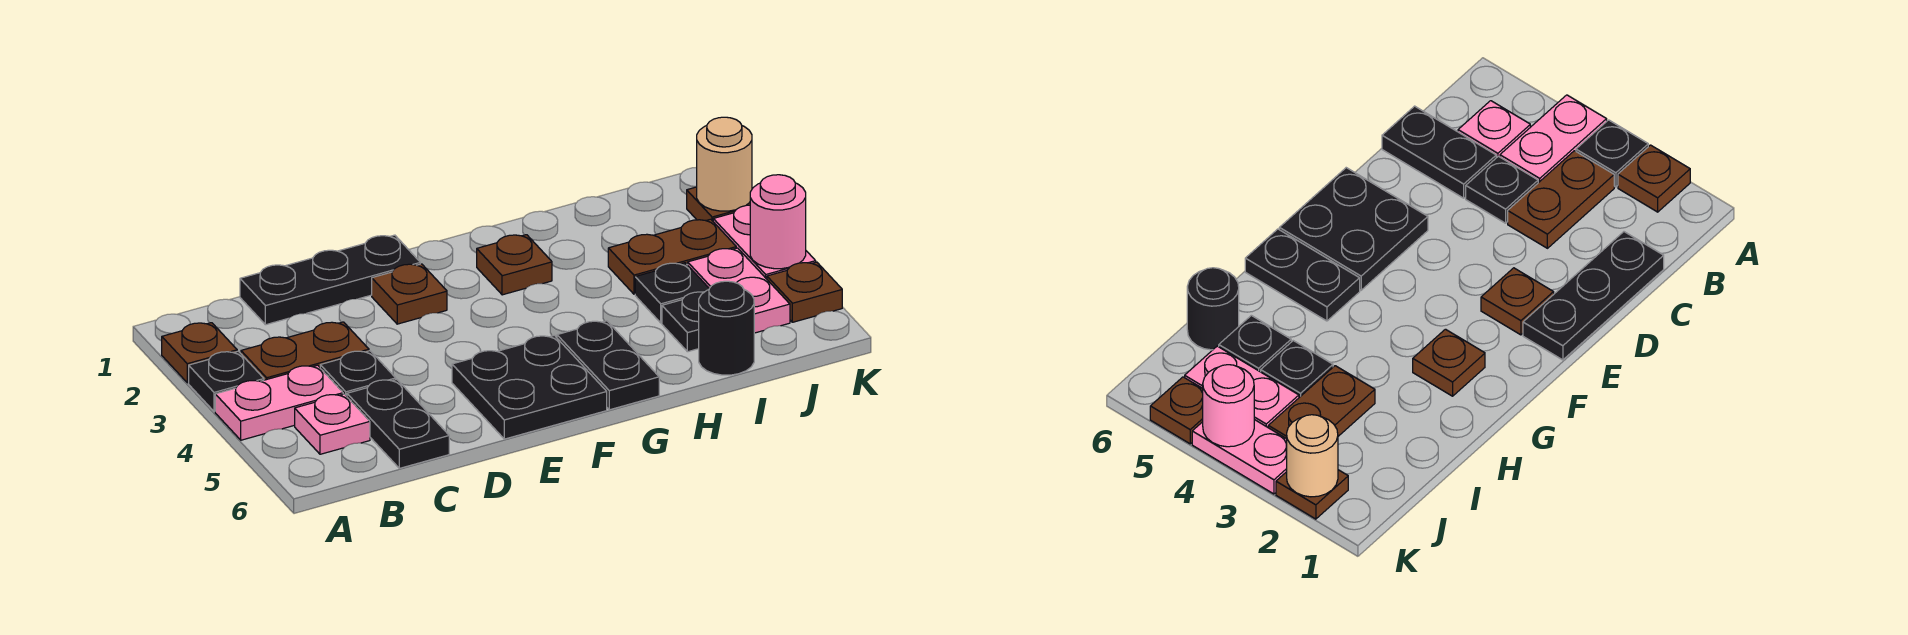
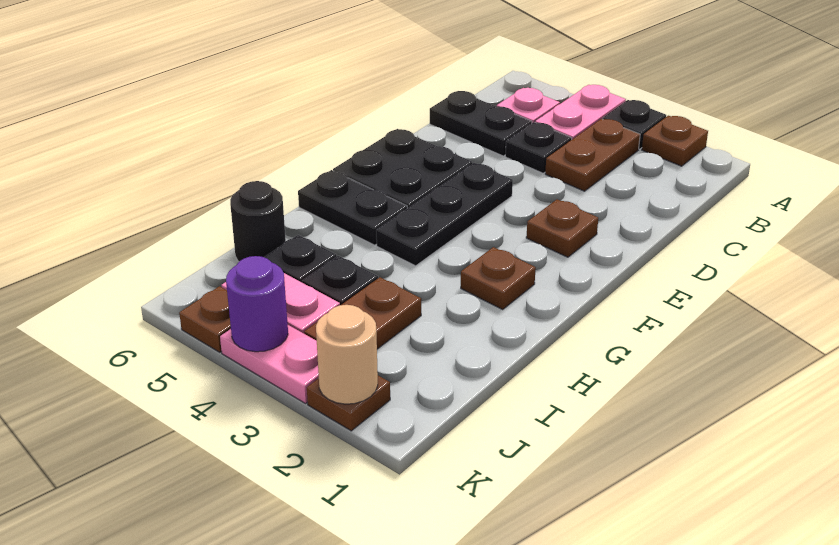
black 1x3 plate [240,235,420,325] -> black 1x3 plate moved to [376,163,513,266]
pink 1x1 round brick [750,175,806,269] -> purple 1x1 round brick [226,256,288,352]

